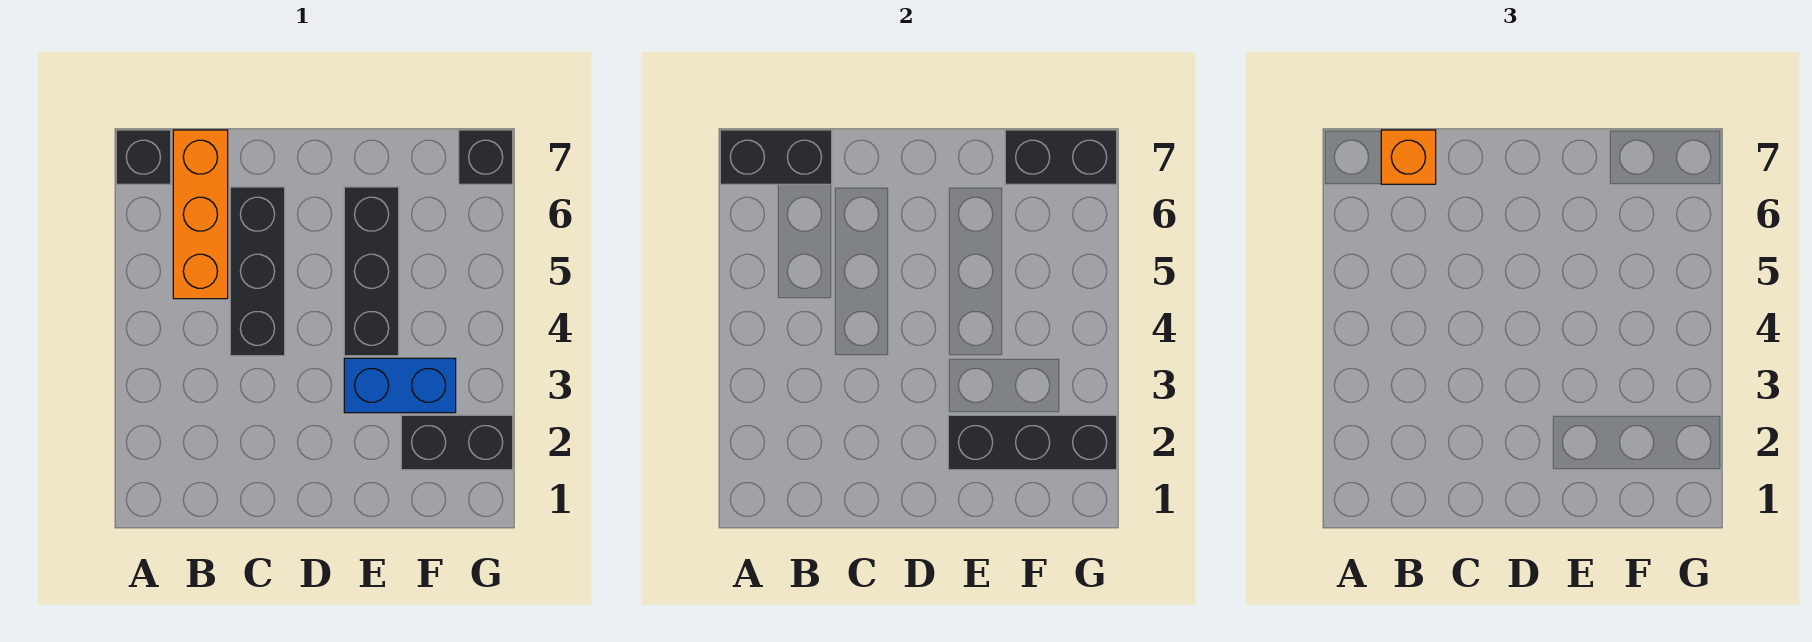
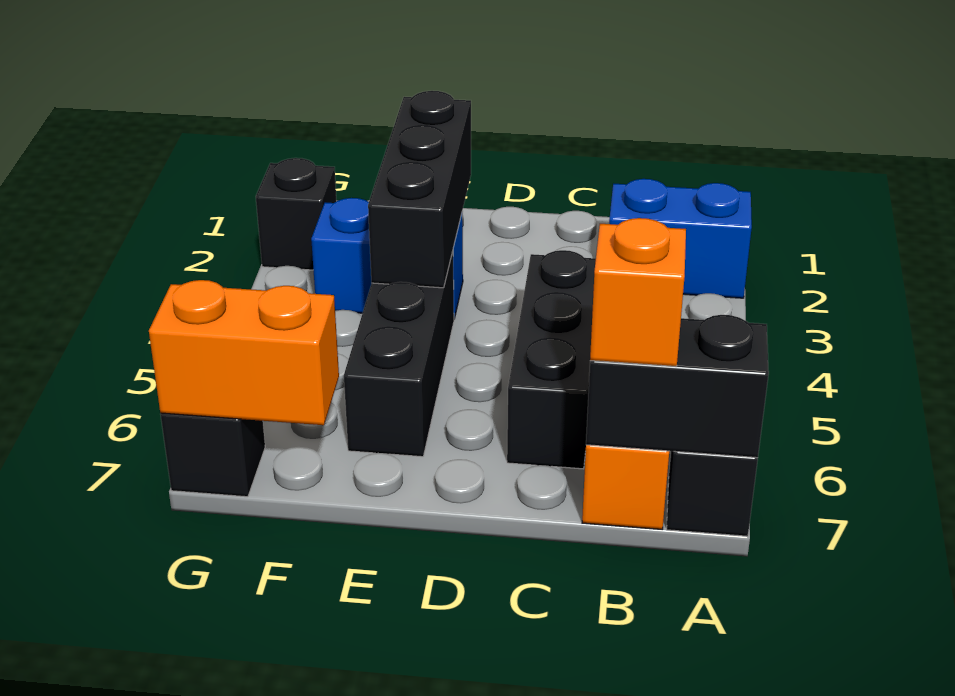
none -> blue 1x2 brick [609,179,752,298]
black 1x3 brick [948,415,1117,470] -> black 1x3 brick turned to [368,91,471,288]
black 1x2 brick [401,415,513,470] -> black 1x1 brick [256,158,336,270]
black 1x2 brick [1005,130,1117,184] -> orange 1x2 brick [149,280,339,425]

